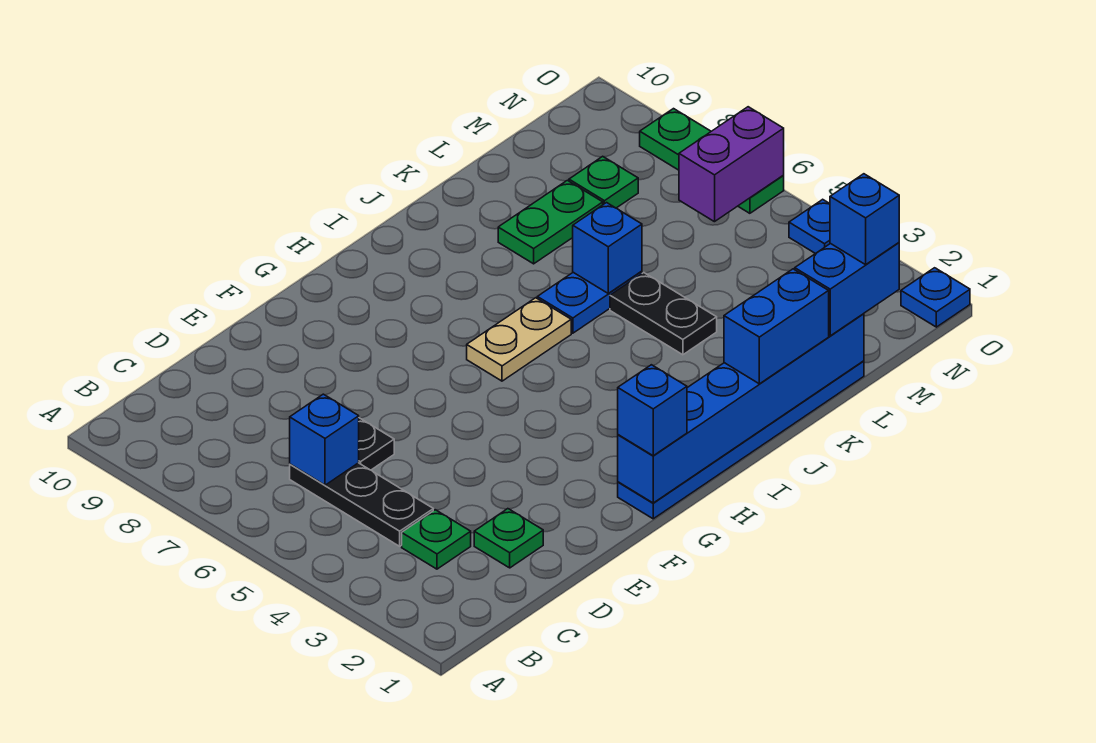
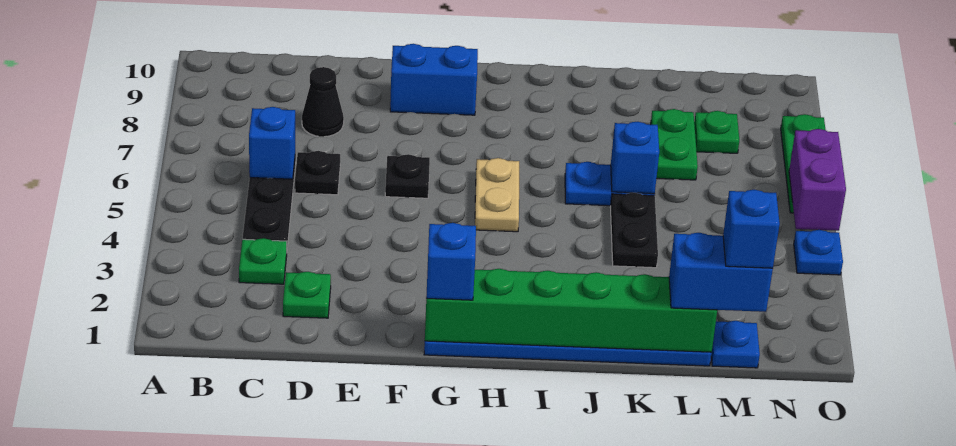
none -> black 1x1 cone [302,67,344,137]
none -> black 1x1 plate [385,154,430,198]
blue 1x6 brick [618,314,864,503] -> green 1x6 brick [425,269,717,352]
tan 1x2 plate [467,298,571,381] -> tan 1x2 plate turned to [475,158,519,232]
blue 1x2 brick [724,269,829,384] -> blue 1x2 brick moved to [390,44,478,115]
green 1x2 plate [498,180,603,264] -> green 1x2 plate turned to [651,109,698,180]
purple 1x2 brick [679,107,784,222] -> purple 1x2 brick turned to [789,129,846,231]
blue 1x1 plate [901,268,970,327] -> blue 1x1 plate moved to [711,321,760,368]

